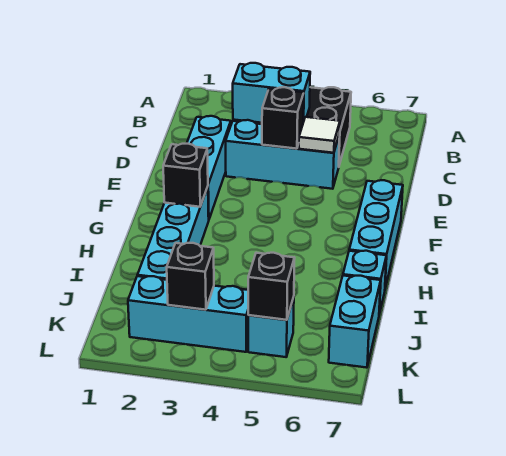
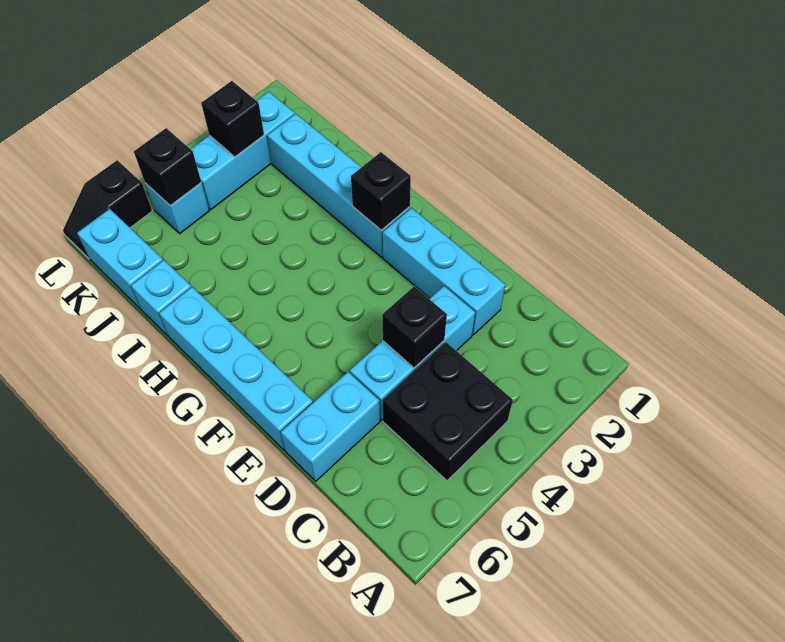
cyan 1x2 brick [233,63,310,123] -> cyan 1x2 brick moved to [281,372,380,481]
white 1x1 tile [299,117,340,153] -> none
cyan 1x3 brick [349,180,403,288] -> cyan 1x4 brick [159,287,313,450]
none -> black 1x2 slope [63,160,152,258]

